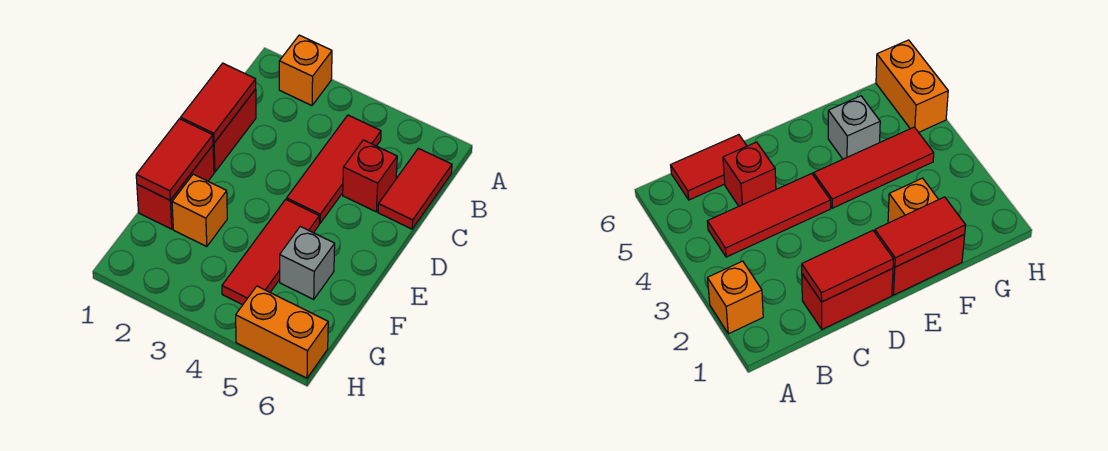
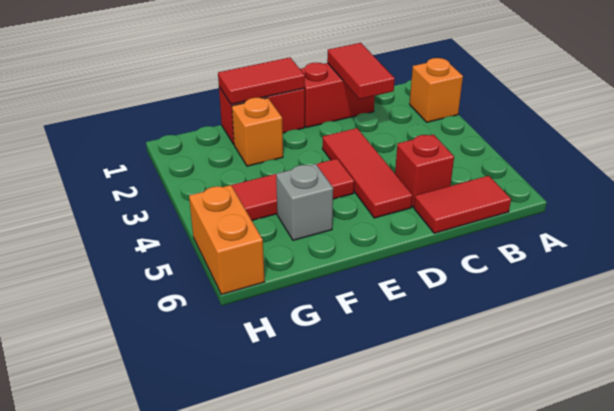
red 1x3 tile [287,115,381,223] -> red 1x3 tile turned to [322,128,412,218]
red 1x2 tile [180,63,256,143] -> red 1x2 tile turned to [327,43,395,99]

